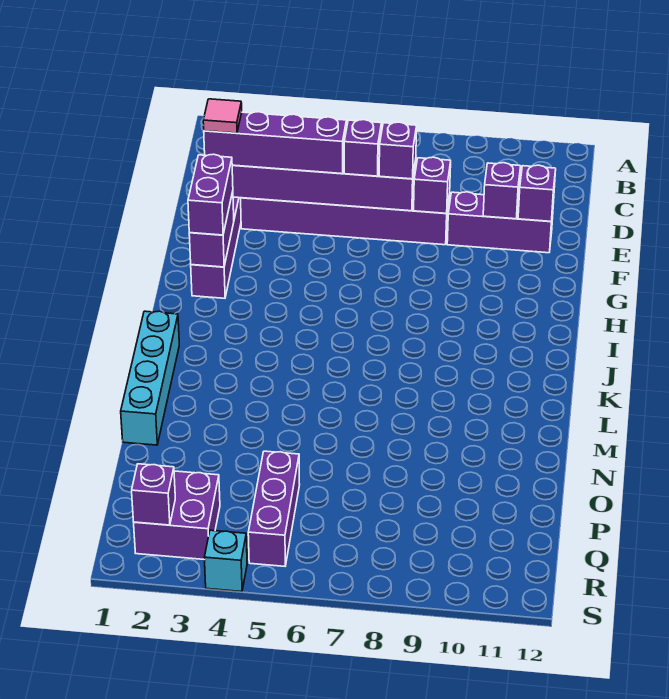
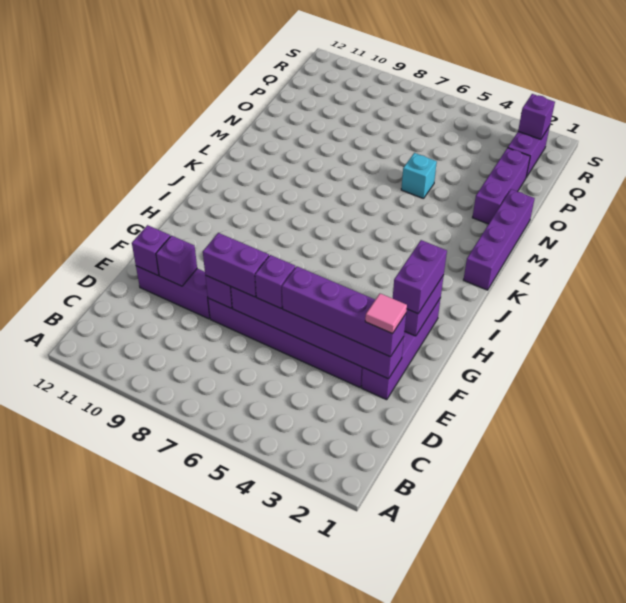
purple 1x1 brick [379,122,417,179] -> purple 1x2 brick [203,233,269,297]
cyan 1x4 brick [121,311,179,445] -> purple 1x4 brick [464,189,535,290]
purple 1x3 brick [248,451,300,566] -> purple 1x3 brick moved to [472,148,530,224]
purple 2x2 brick [134,471,220,560] -> purple 1x2 brick [508,126,550,177]
cyan 1x1 brick [204,530,247,592] -> cyan 1x1 brick moved to [401,153,437,199]

